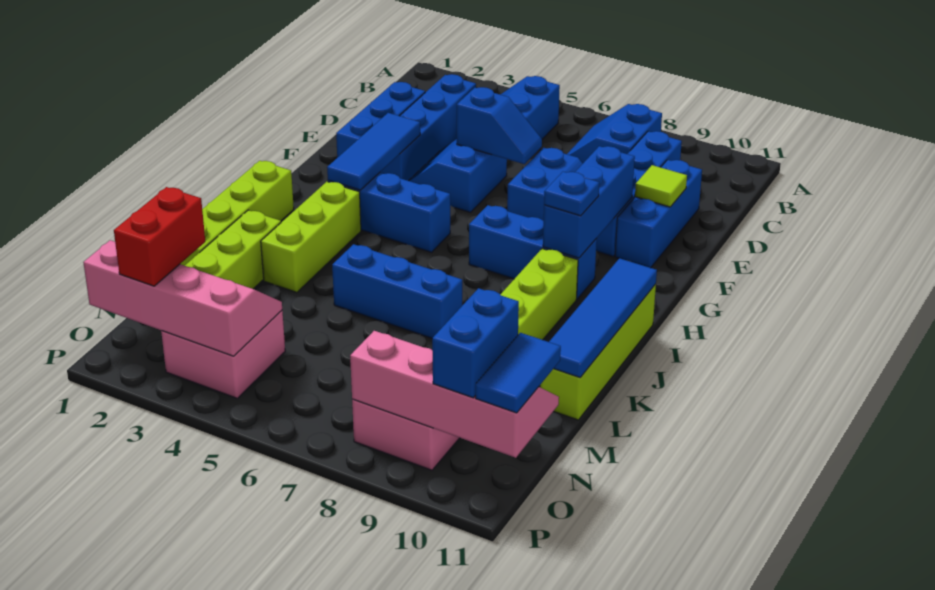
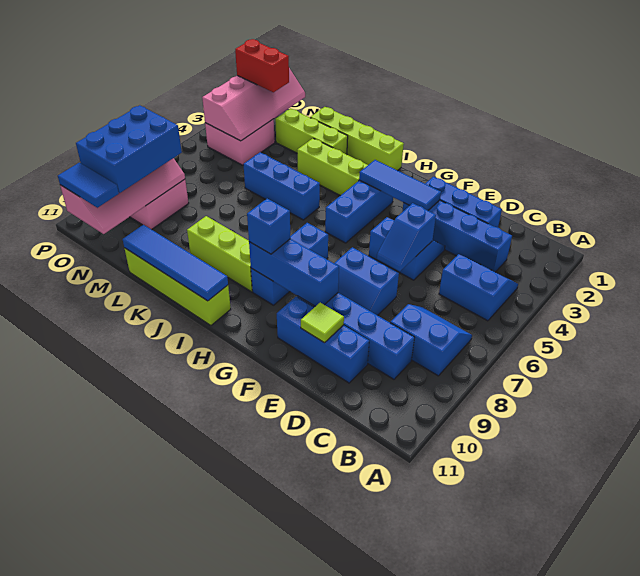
blue 1x1 plate [544,172,599,216] -> blue 1x1 brick [247,199,290,254]
blue 1x3 brick [332,244,462,338] -> blue 1x3 brick turned to [243,152,320,220]
blue 1x2 brick [432,288,519,398] -> blue 2x3 brick [76,105,182,193]

